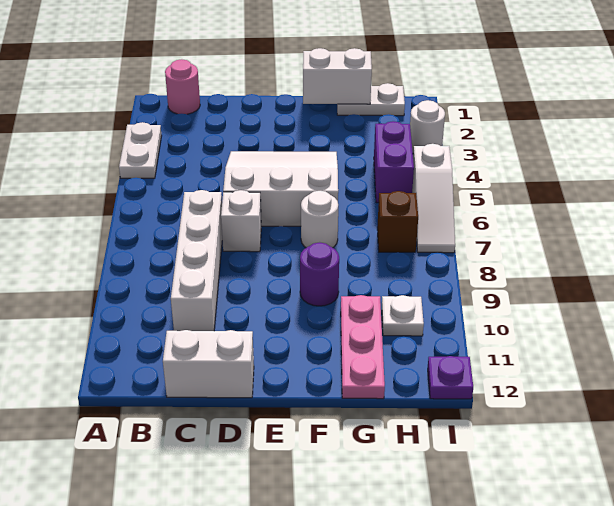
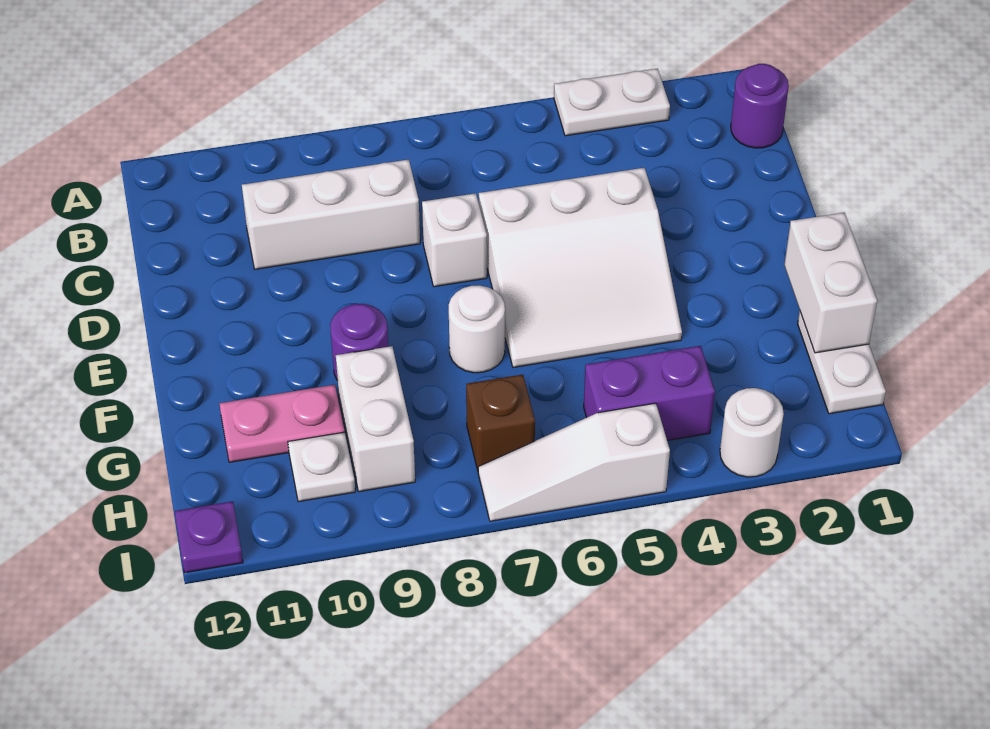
pink 1x1 round brick [165,59,200,114] -> purple 1x1 round brick [731,64,789,148]
white 1x4 brick [171,190,222,331] -> white 1x3 brick [242,159,420,269]
white 1x2 brick [163,330,254,398] -> white 1x2 brick moved to [336,346,415,492]
white 3x3 slope [223,151,338,226] -> white 3x3 slope turned to [479,168,682,367]
pink 1x3 plate [341,295,385,399] -> pink 1x2 plate [219,385,345,462]

